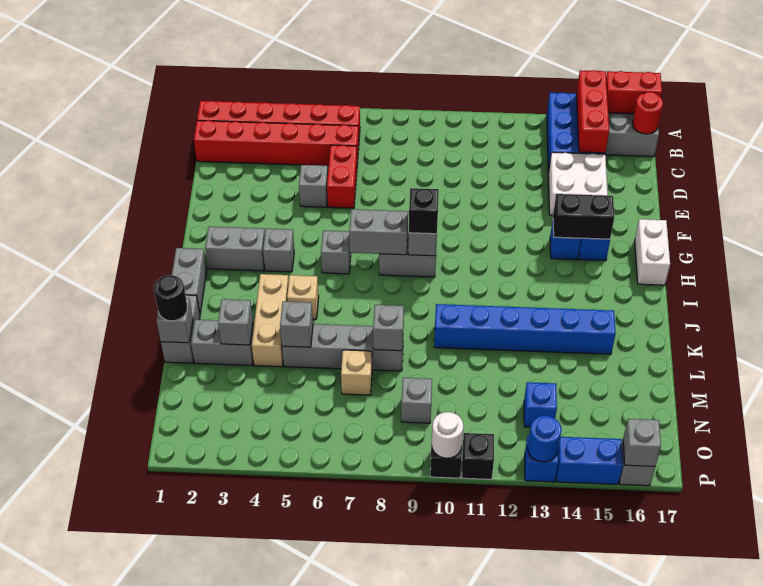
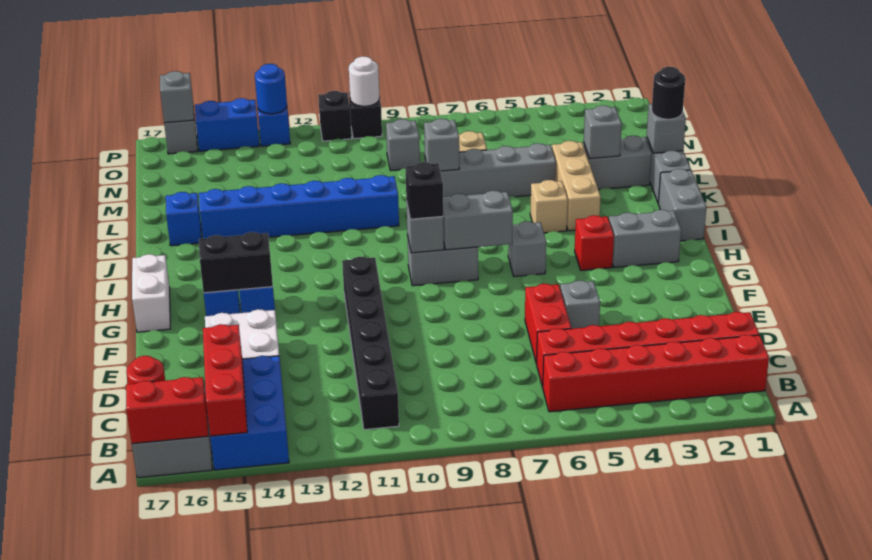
none -> black 1x6 brick [342,257,399,430]
grey 1x1 brick [263,229,294,272] -> red 1x1 brick [575,215,614,270]
grey 1x1 brick [280,301,313,347] -> none
blue 1x1 brick [524,382,557,427] -> blue 1x1 brick moved to [166,192,202,246]

